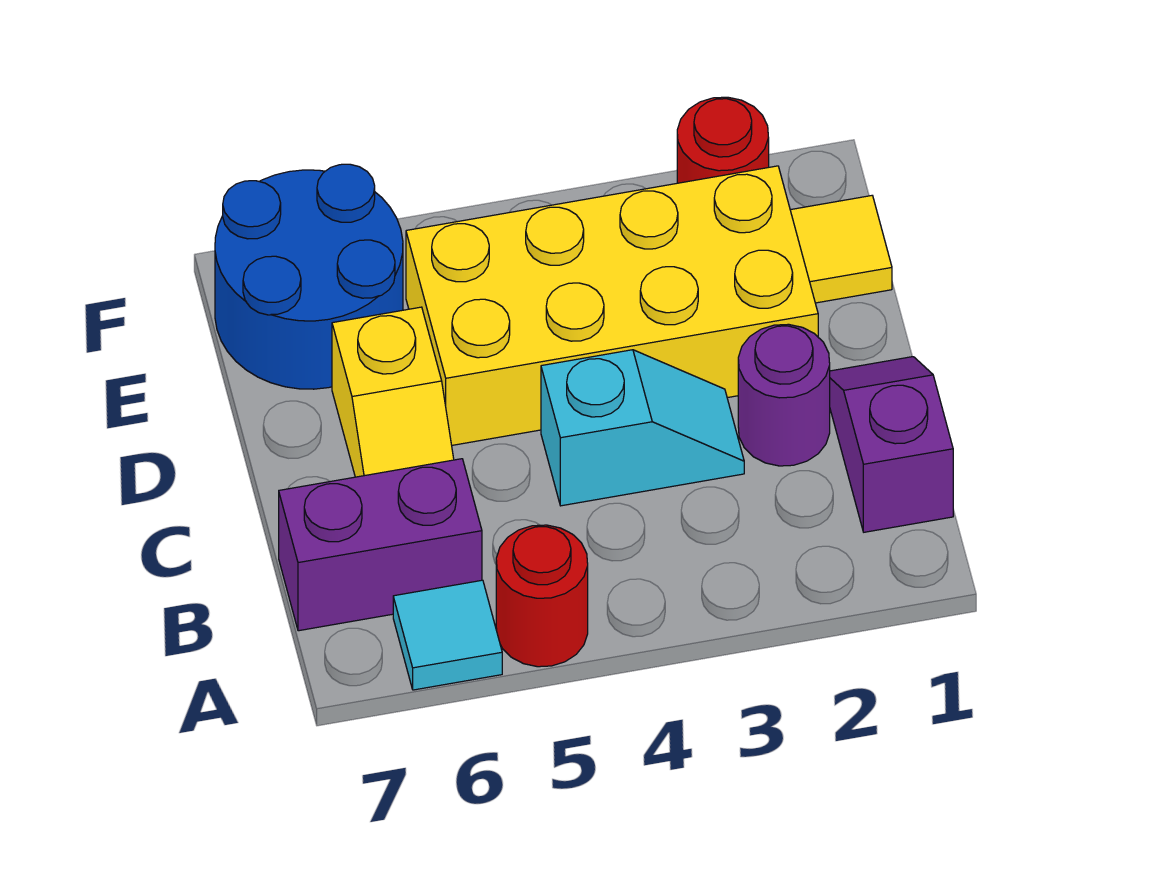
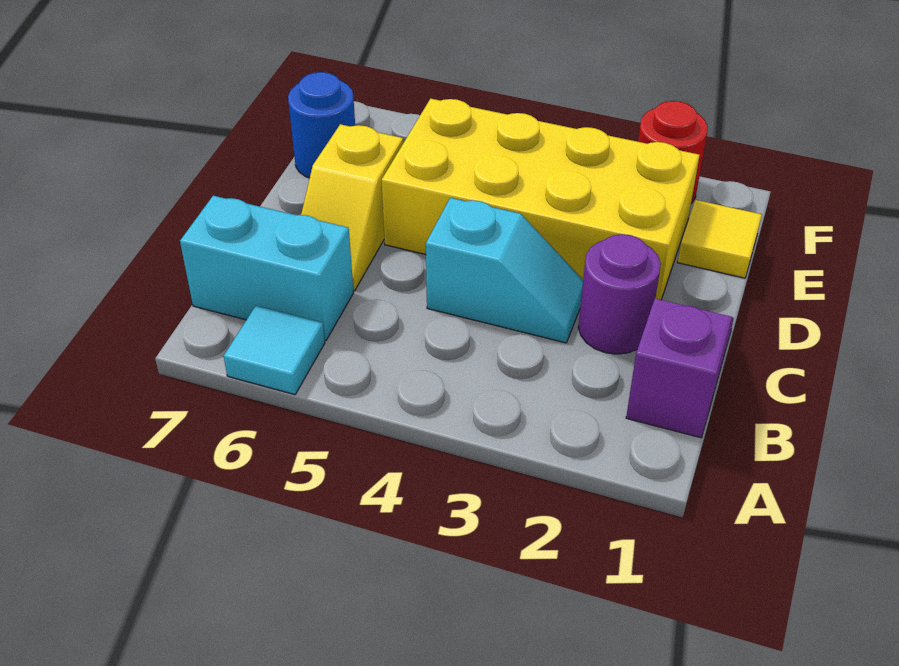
red 1x1 round brick [496,525,588,667] -> none
purple 1x2 brick [279,459,482,631] -> cyan 1x2 brick [180,196,354,340]
blue 2x2 round brick [215,164,403,389] -> blue 1x1 round brick [288,72,355,178]

